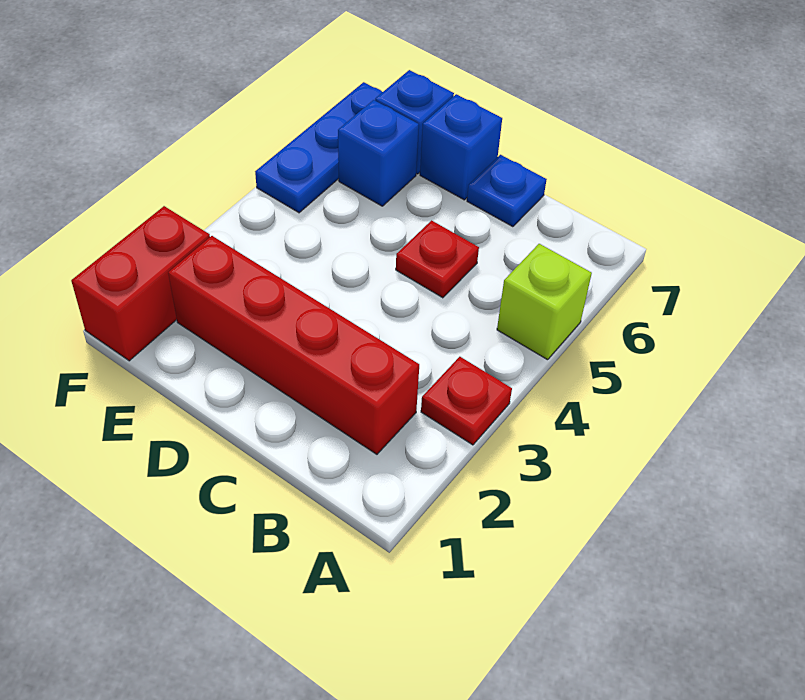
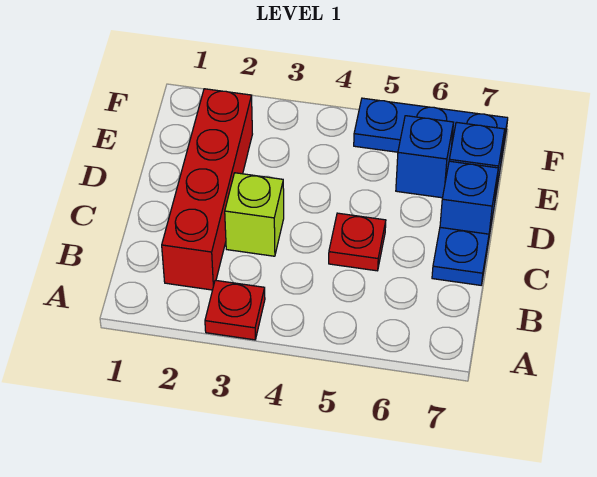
lime 1x1 brick [497,244,592,360] -> lime 1x1 brick moved to [225,173,284,256]
red 1x2 brick [71,206,210,361] -> none

